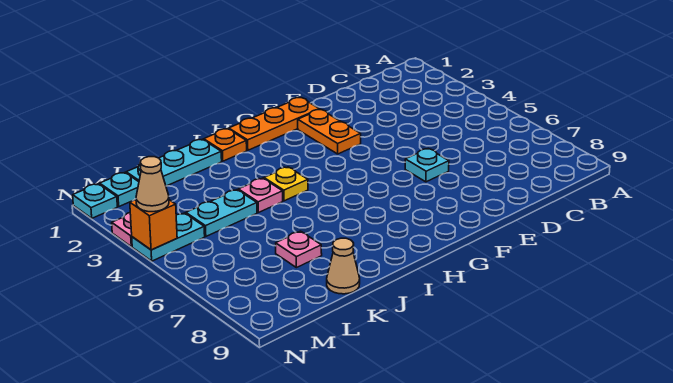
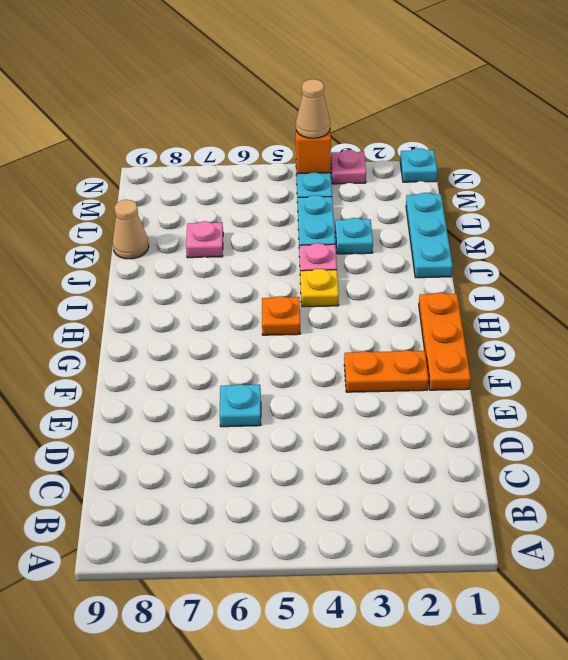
orange 1x1 plate [204,129,247,161] -> orange 1x1 plate moved to [262,296,300,335]
cyan 1x1 plate [100,173,139,206] -> cyan 1x1 plate moved to [335,218,373,254]

